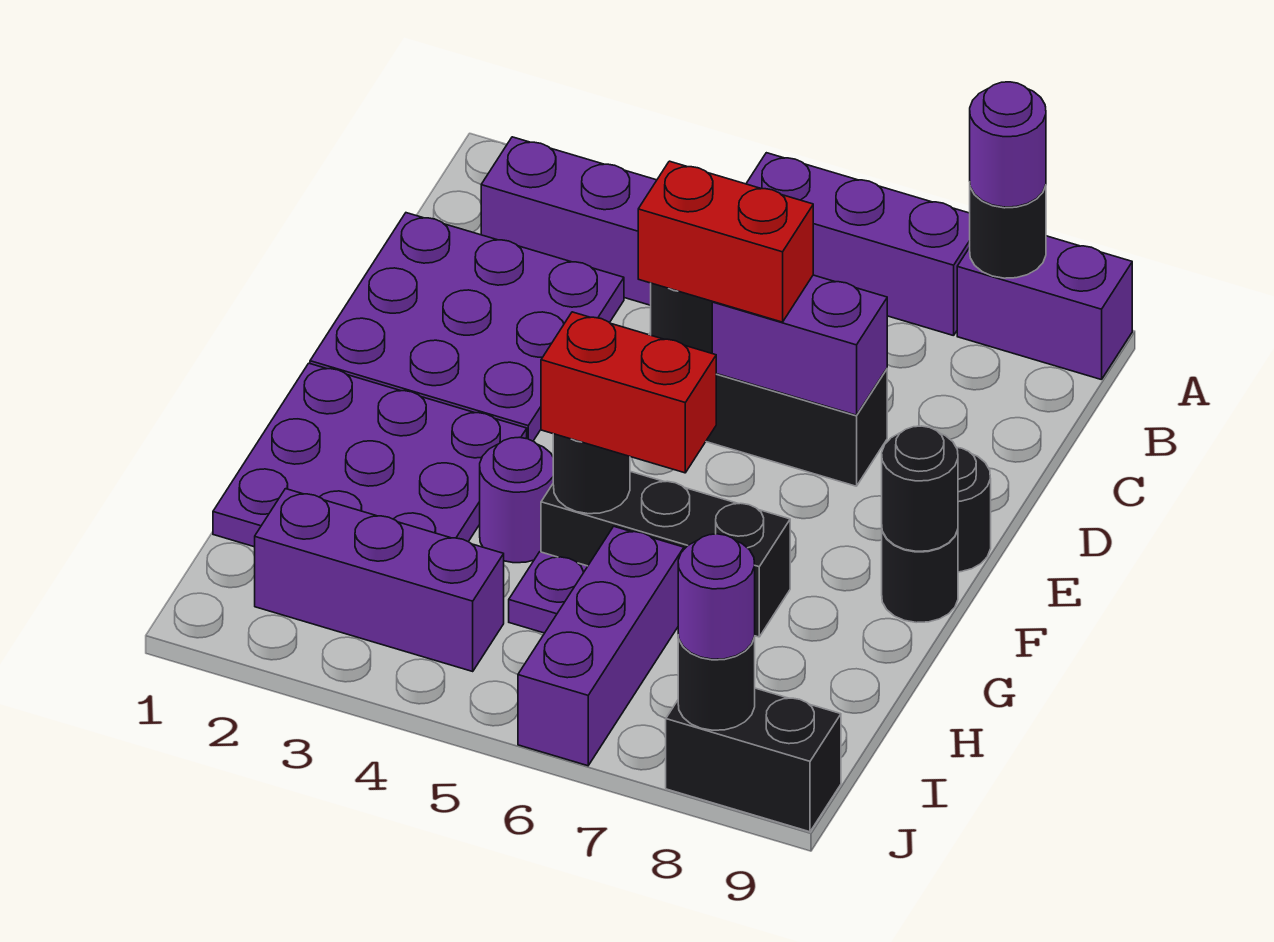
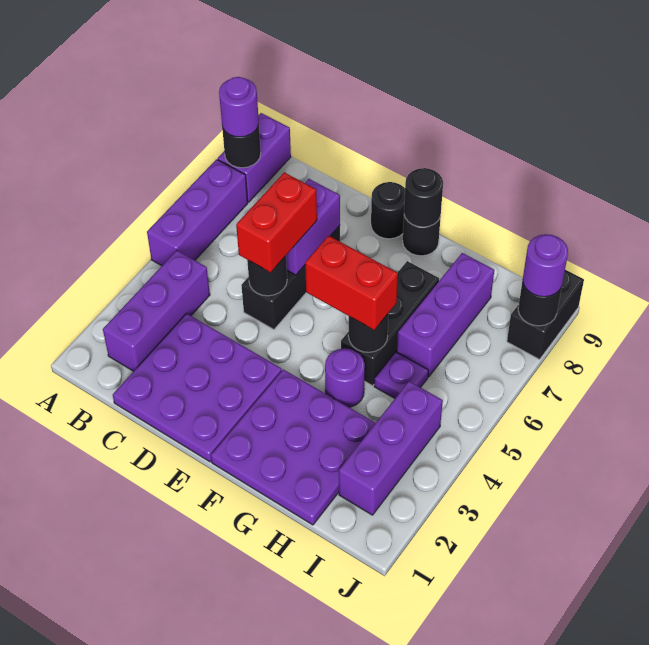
red 1x2 brick [541,312,716,473] -> red 1x2 brick turned to [305,236,398,330]
purple 1x3 brick [518,526,684,766] -> purple 1x3 brick turned to [397,253,494,377]

